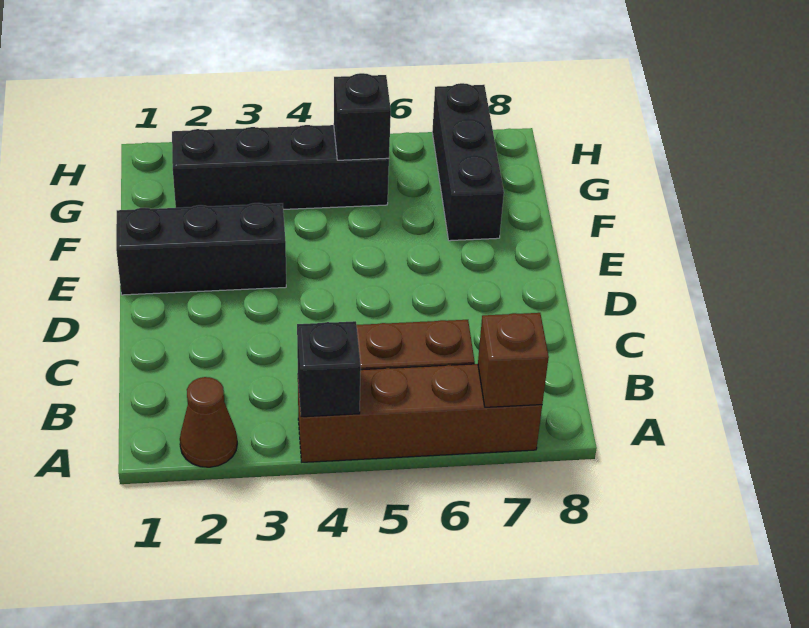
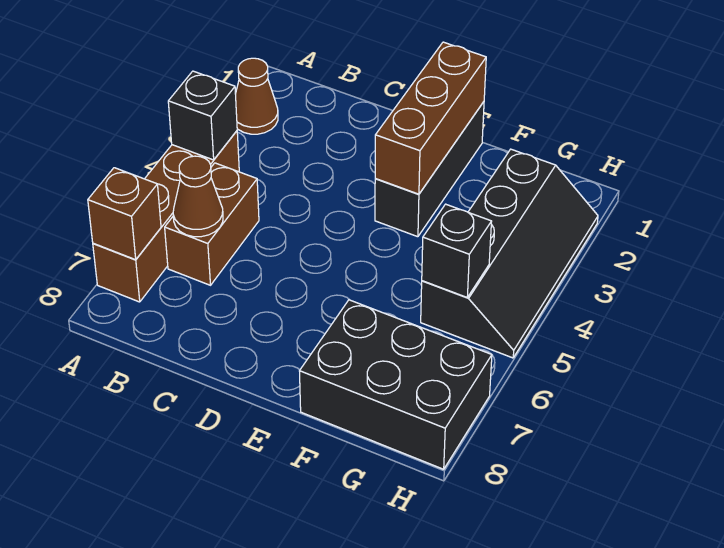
none -> brown 1x1 cone [173,156,223,237]
none -> brown 1x3 brick [375,42,486,194]
black 1x3 brick [432,83,504,241] -> black 2x3 brick [300,300,492,469]

